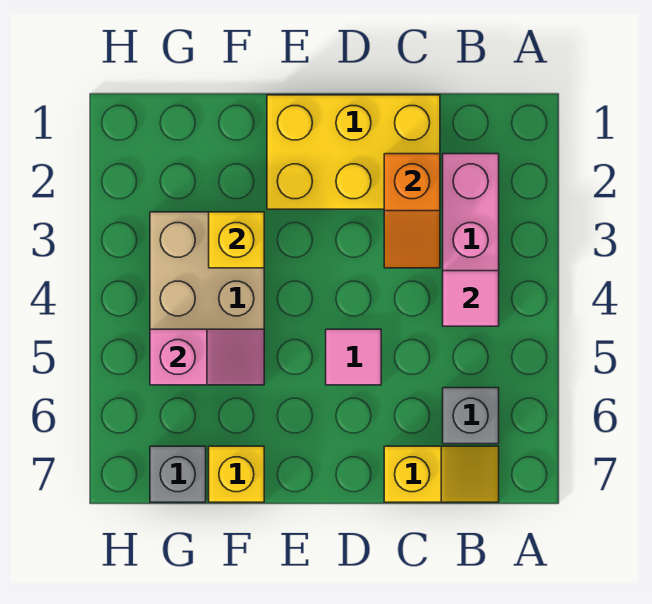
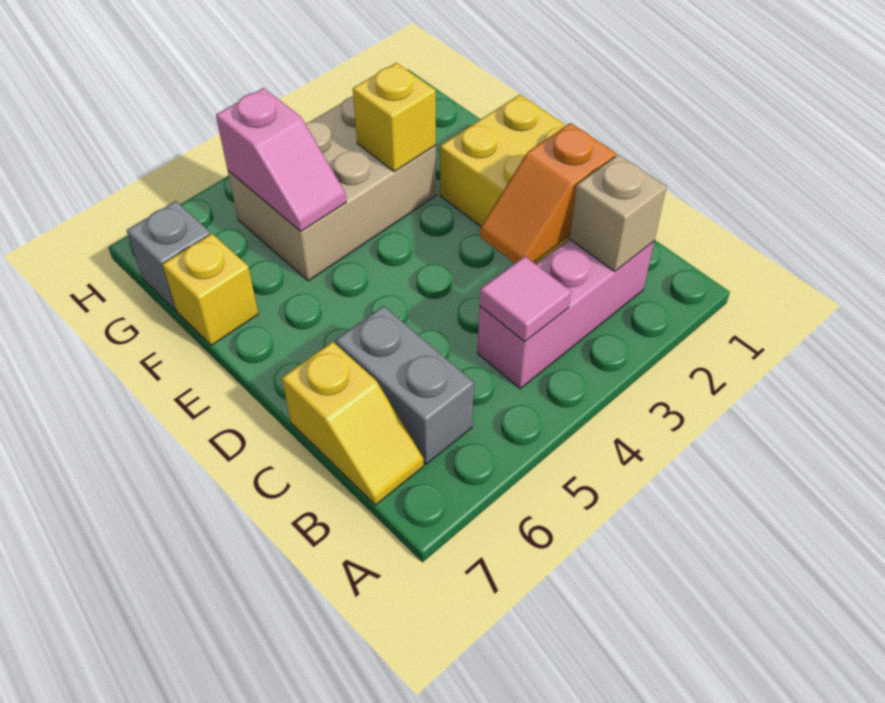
none -> tan 1x1 brick [569,155,667,271]
grey 1x1 brick [443,388,499,444] -> grey 1x2 brick [335,306,474,464]
pink 1x1 tile [326,329,381,385] -> none

